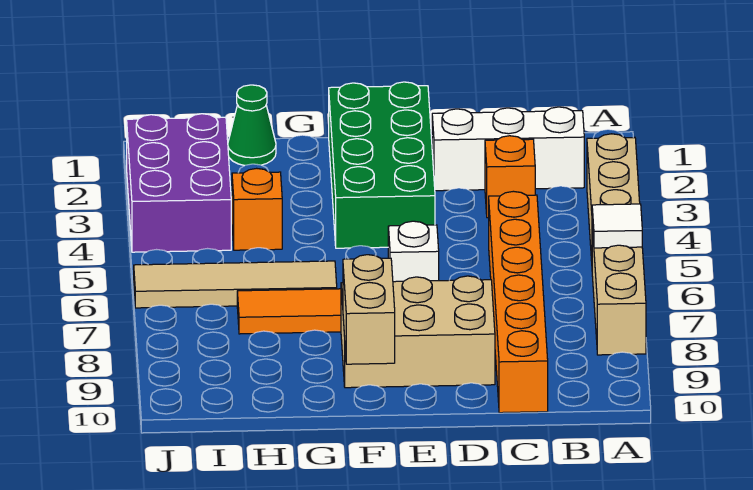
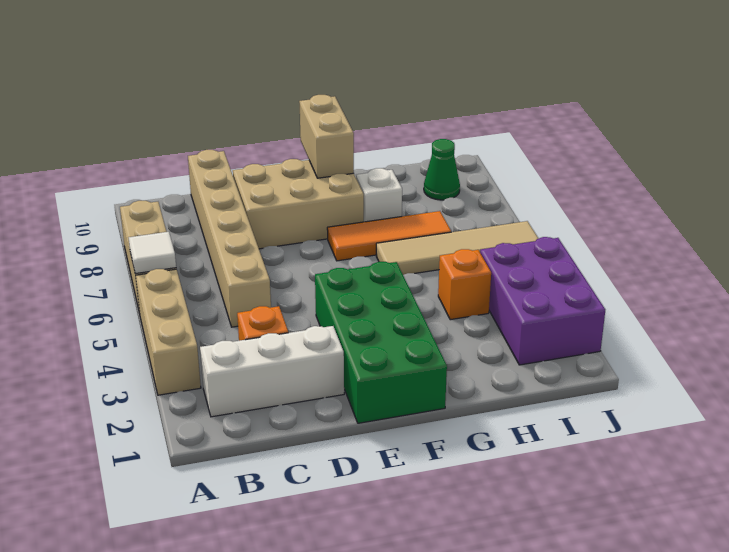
orange 1x6 brick [489,191,548,413] -> tan 1x6 brick [188,150,271,327]
white 1x1 brick [388,221,439,282] -> white 1x1 brick moved to [356,168,402,222]
green 1x1 cone [228,85,276,166] -> green 1x1 cone moved to [424,139,460,200]

